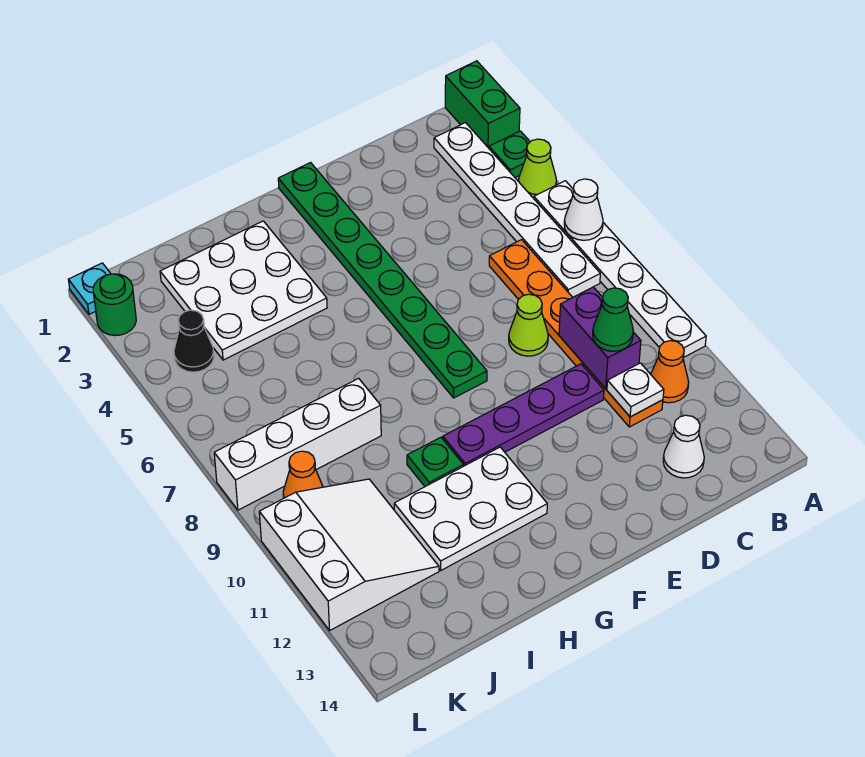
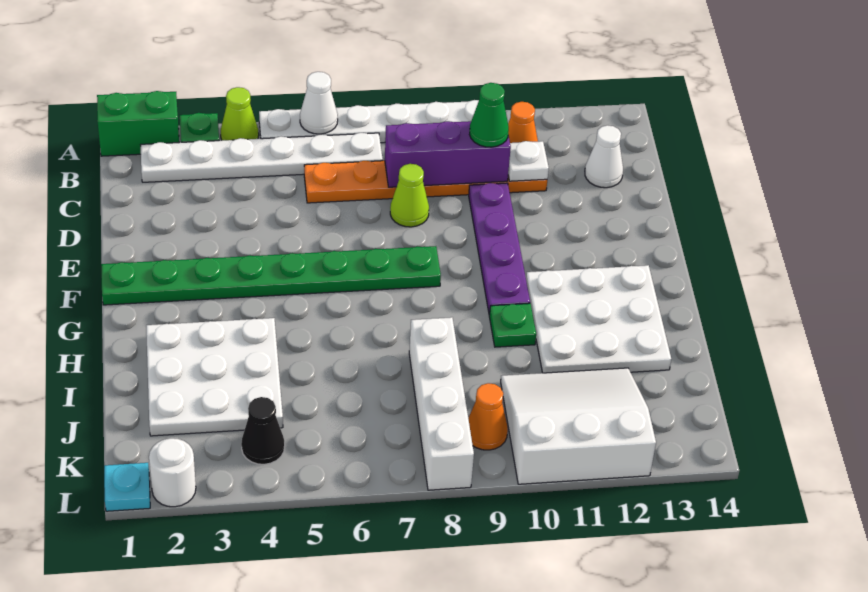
purple 1x2 brick [559,287,641,389] -> purple 1x3 brick [385,121,511,187]
white 2x3 plate [394,447,547,570] -> white 3x3 plate [526,265,671,373]
green 1x1 round brick [93,274,136,336] -> white 1x1 round brick [149,438,196,507]

